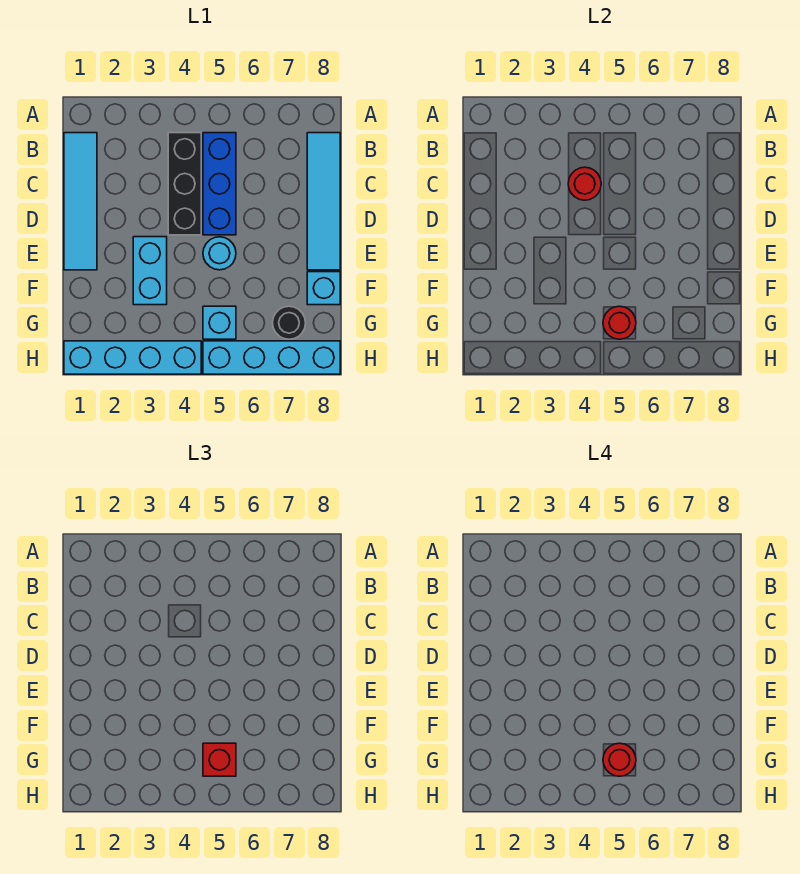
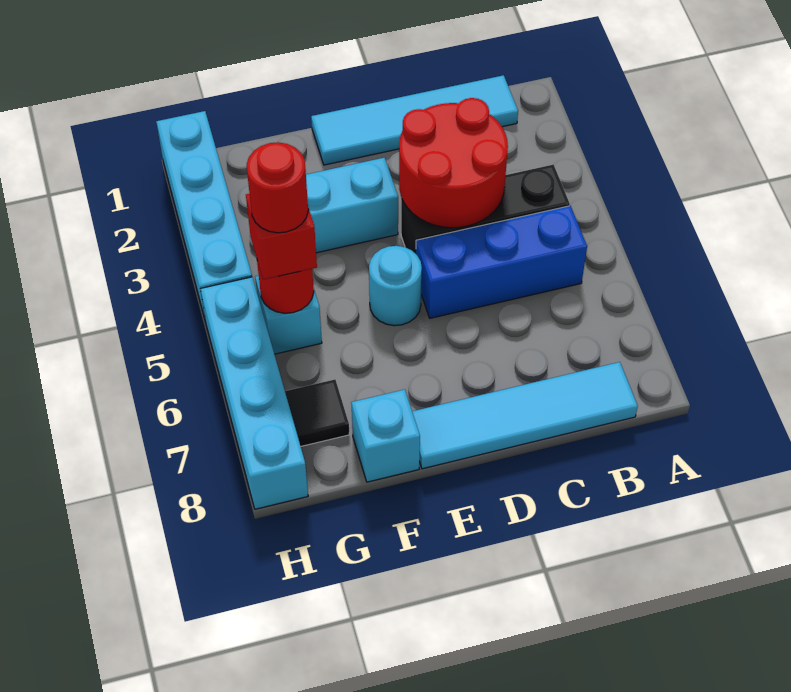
red 1x1 round brick [568,167,601,200] -> red 2x2 round brick [399,98,508,228]
black 1x1 round brick [273,306,306,339] -> black 1x1 tile [285,380,349,446]

